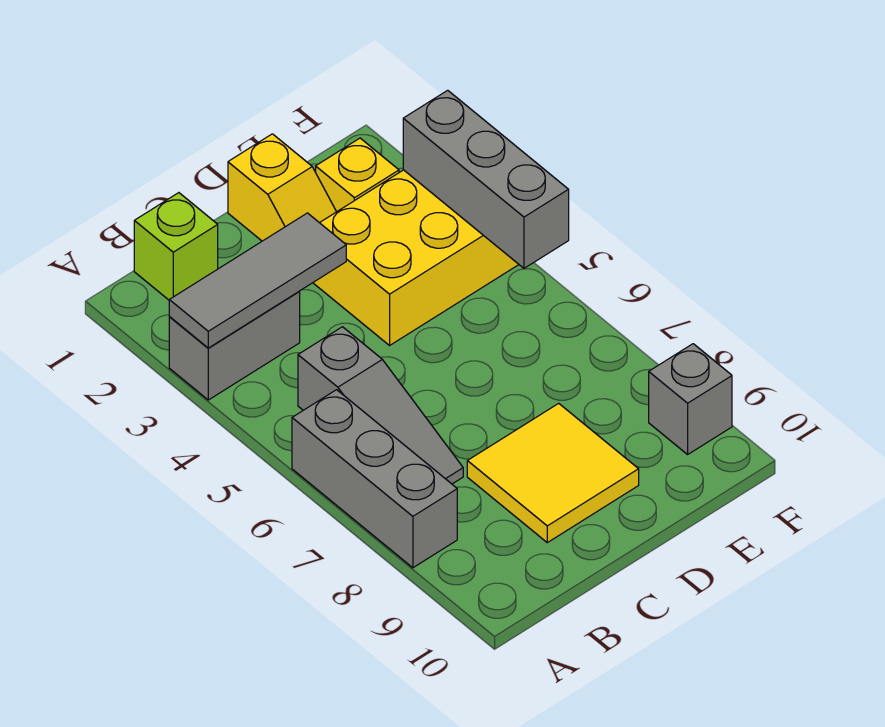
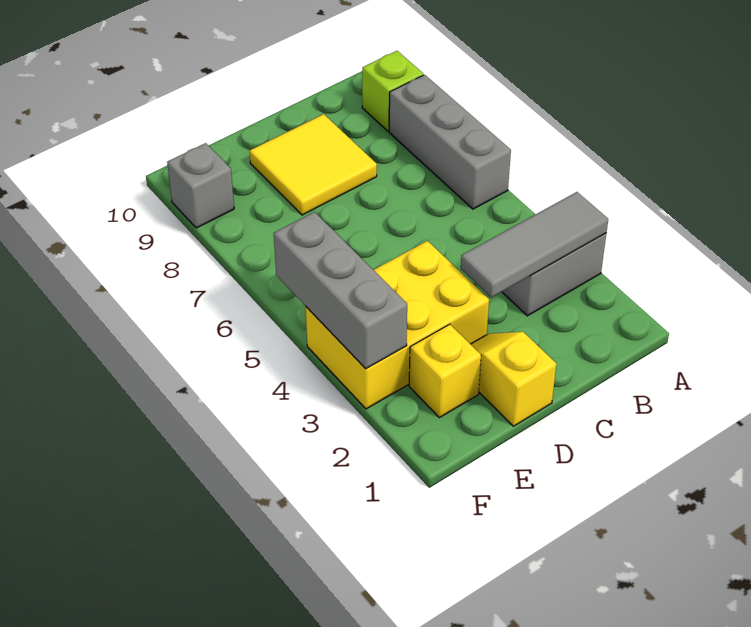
lime 1x1 brick [134,193,218,300] -> lime 1x1 brick moved to [362,51,423,131]
grey 1x3 slope [298,327,463,484] -> none

